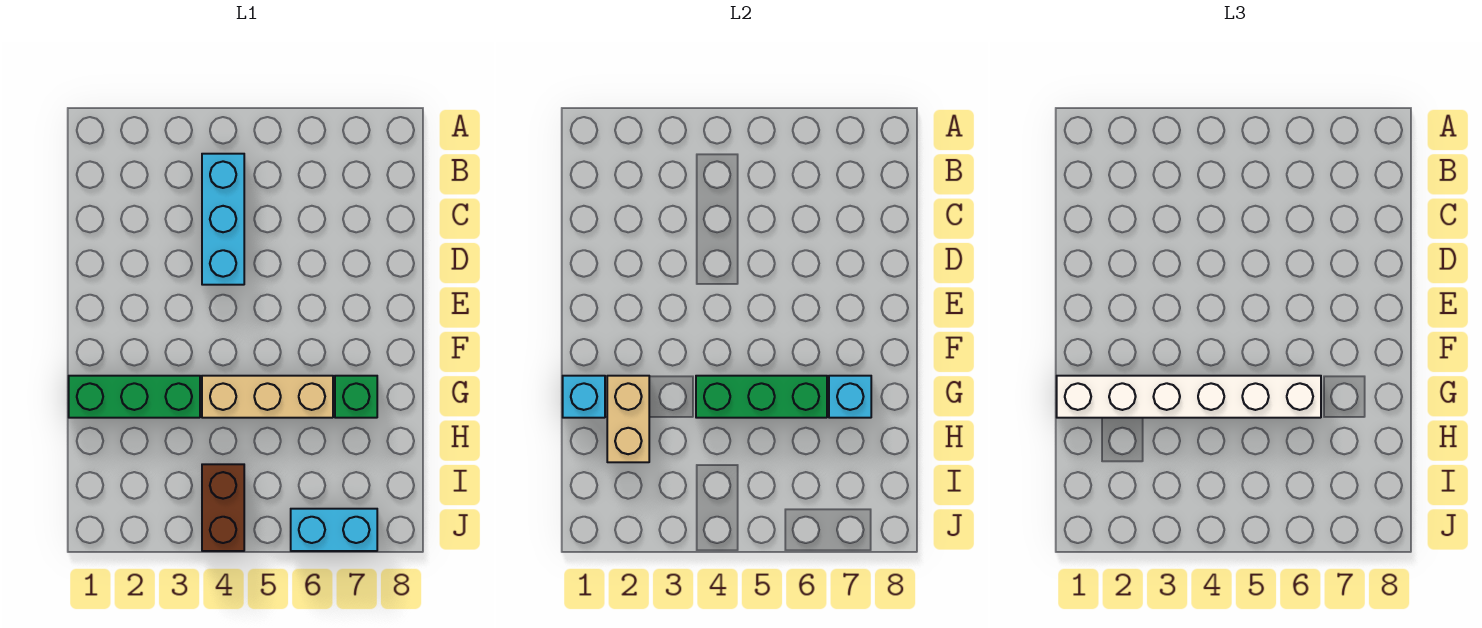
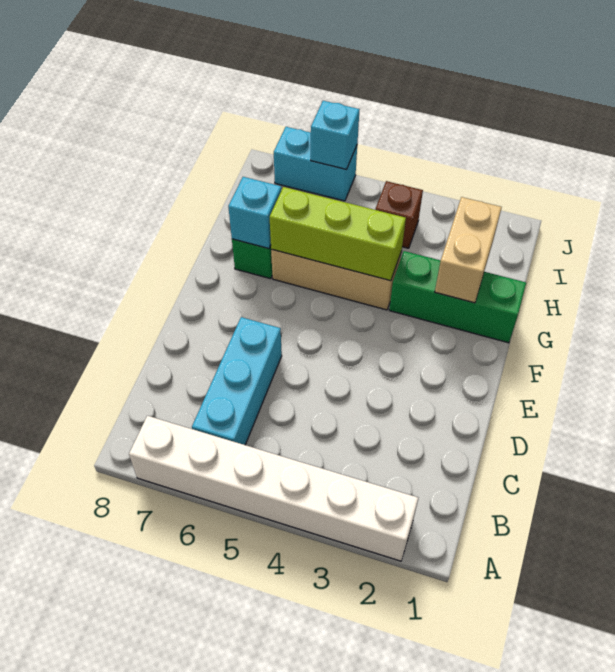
cyan 1x3 brick [202,154,244,285] -> cyan 1x3 brick moved to [192,317,282,445]
cyan 1x1 brick [563,376,605,418] -> cyan 1x1 brick moved to [311,101,360,170]
white 1x6 brick [1057,376,1321,418] -> white 1x6 brick moved to [129,416,418,561]
green 1x3 brick [696,376,827,418] -> lime 1x3 brick [270,187,406,281]
brown 1x2 brick [202,464,244,551] -> brown 1x1 brick [375,181,423,248]

